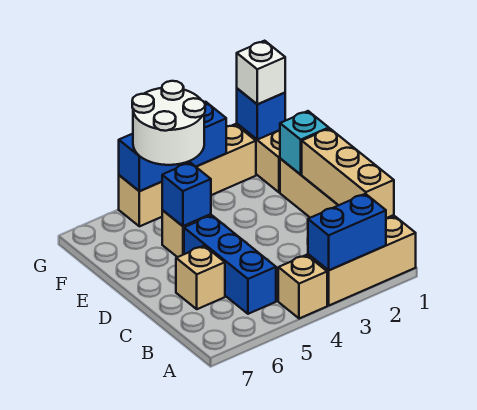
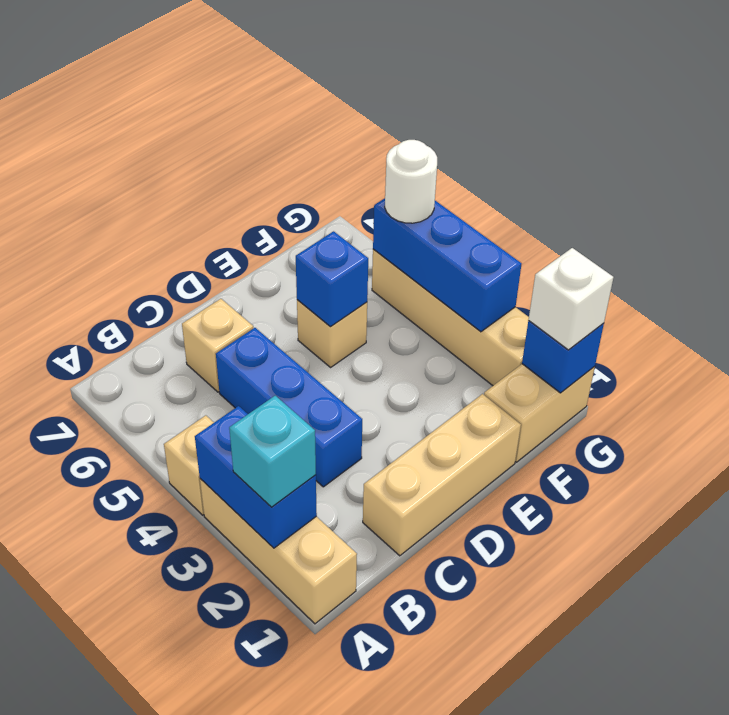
tan 1x3 brick [302,128,394,218] -> none
blue 1x3 brick [184,215,276,314] -> blue 1x3 brick turned to [216,328,362,487]
cyan 1x1 brick [280,111,329,175] -> cyan 1x1 brick moved to [229,396,316,507]
white 2x2 round brick [132,81,205,165] -> white 1x1 round brick [385,140,437,223]

